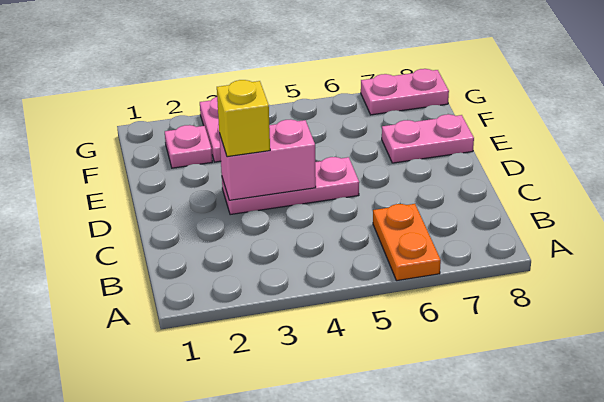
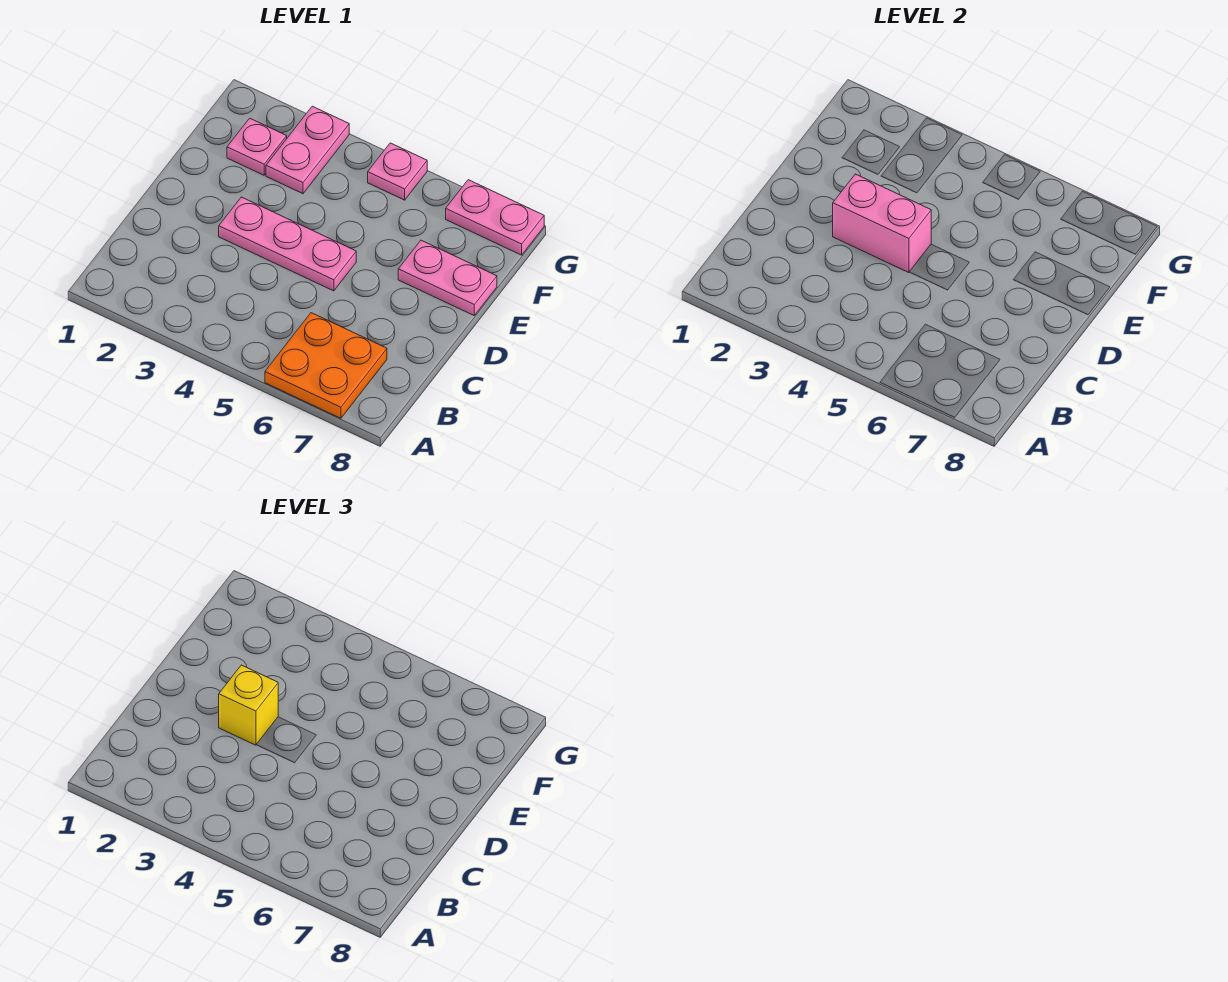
orange 1x2 plate [373,204,441,281] -> orange 2x2 plate [265,313,387,418]
none -> pink 1x1 plate [368,143,427,200]

